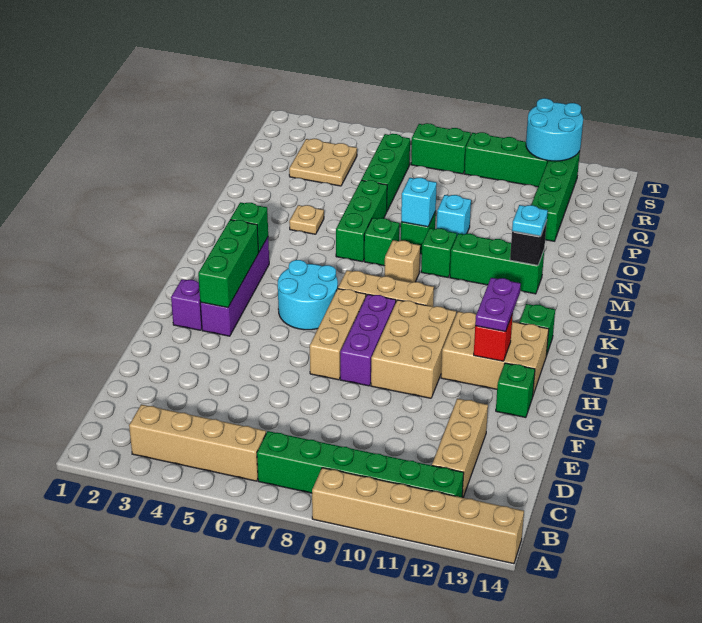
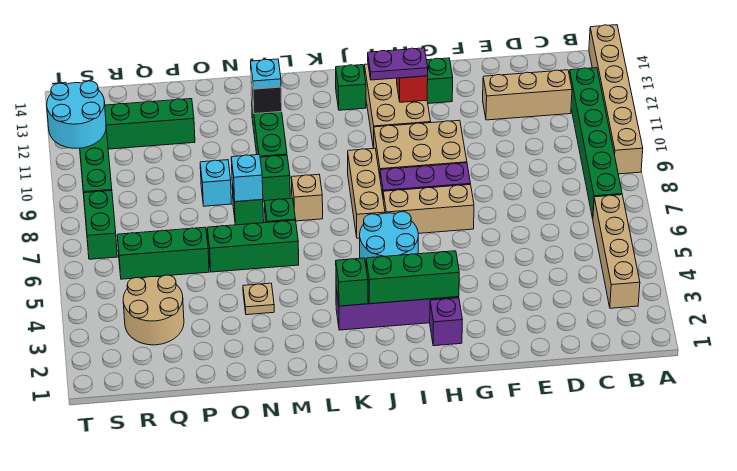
tan 2x2 plate [289,139,357,186] -> tan 2x2 round brick [123,275,184,345]

